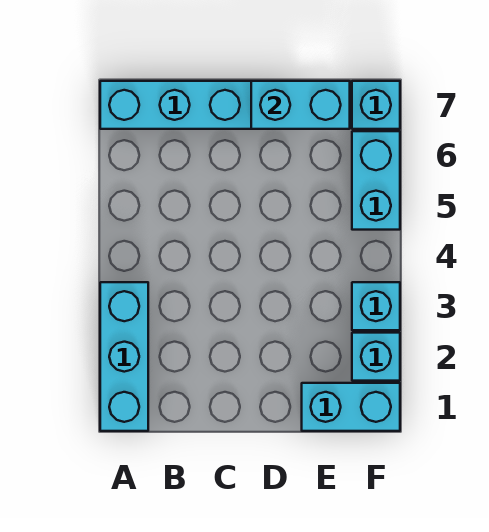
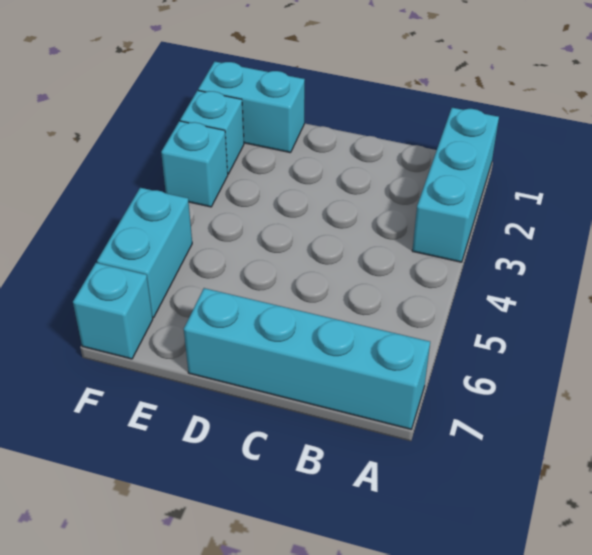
cyan 1x2 brick [251,81,350,129] -> none

